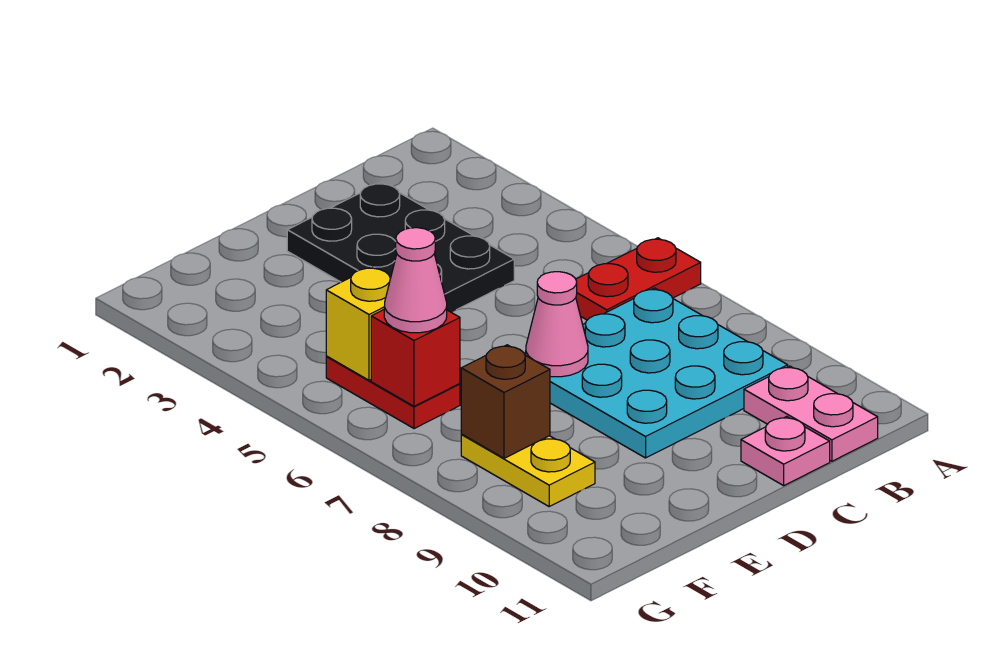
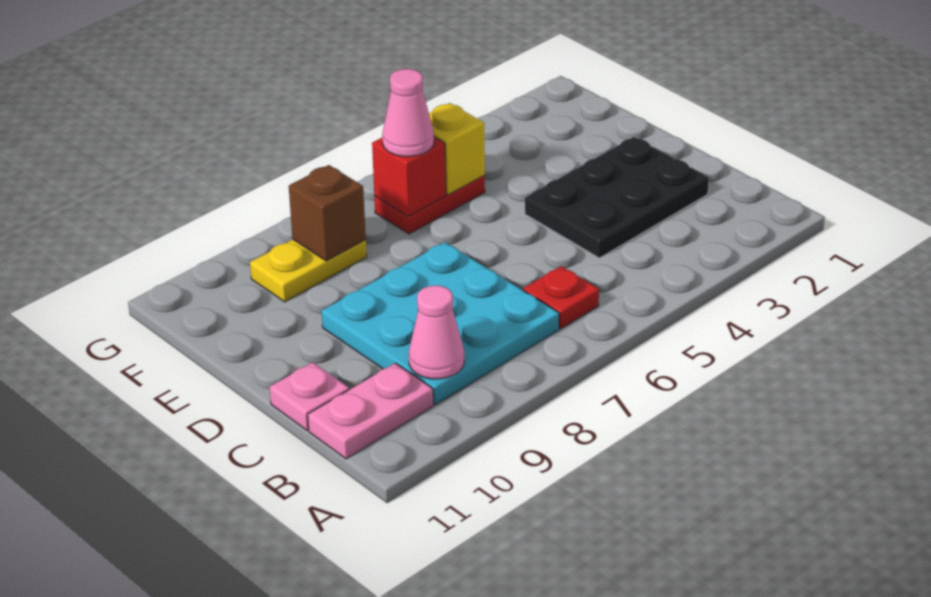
red 1x2 plate [576,238,701,320] -> red 1x1 plate [523,266,599,329]
pink 1x1 cone [526,272,588,377] -> pink 1x1 cone moved to [409,286,464,379]

